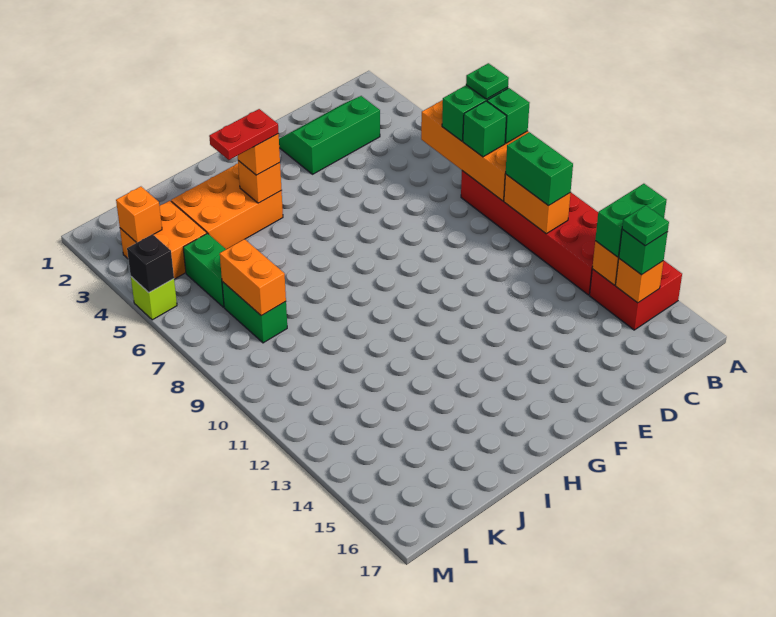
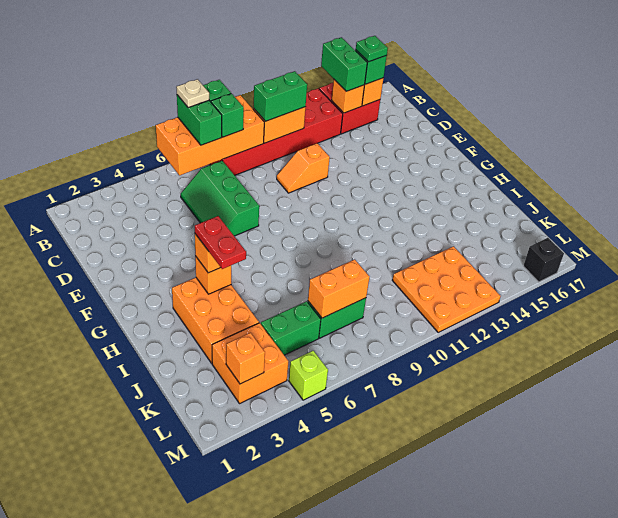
green 1x1 plate [466,63,509,99] -> tan 1x1 plate [176,79,209,108]
green 2x3 slope [279,96,380,174] -> green 2x3 slope moved to [181,161,259,236]
none -> orange 1x2 slope [277,143,330,193]
none -> orange 3x3 plate [392,246,501,332]
black 1x1 brick [127,234,174,292] -> black 1x1 brick moved to [523,238,564,282]

